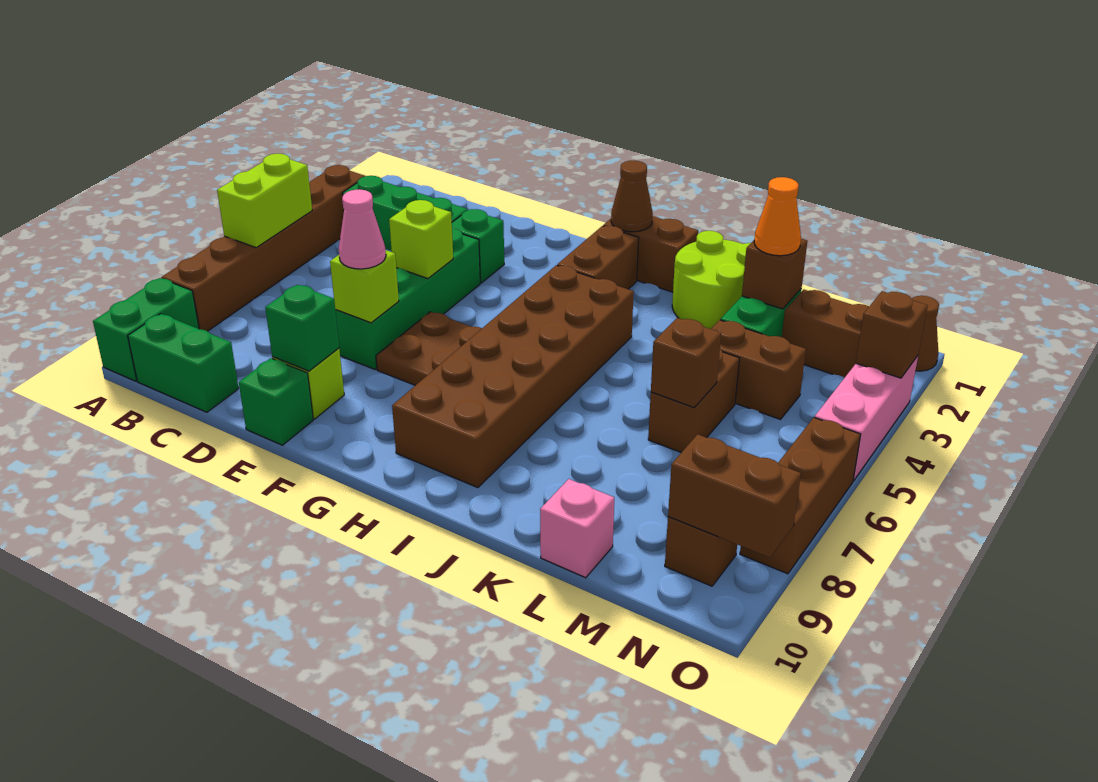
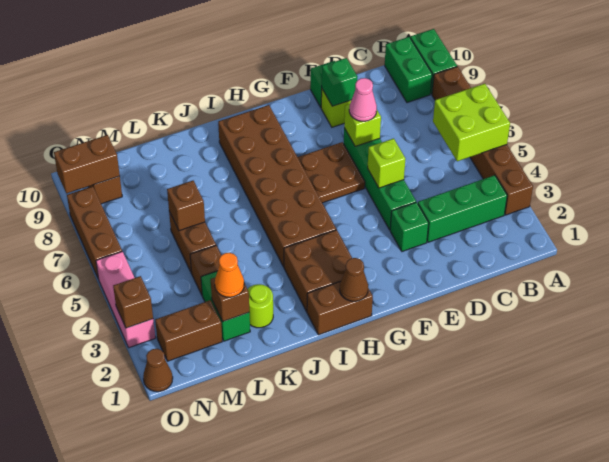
lime 1x2 brick [217,154,312,248] -> lime 2x2 brick [433,84,510,161]
green 1x2 brick [128,314,239,412] -> green 1x2 brick turned to [385,37,432,103]
brown 1x2 brick [557,226,639,289] -> brown 2x2 brick [284,230,352,312]
lime 2x2 round brick [672,231,751,329] -> lime 1x1 round brick [248,284,273,328]
brown 1x2 brick [711,320,806,419] -> brown 1x1 brick [190,246,221,295]
pink 1x1 brick [540,479,614,578] -> none

